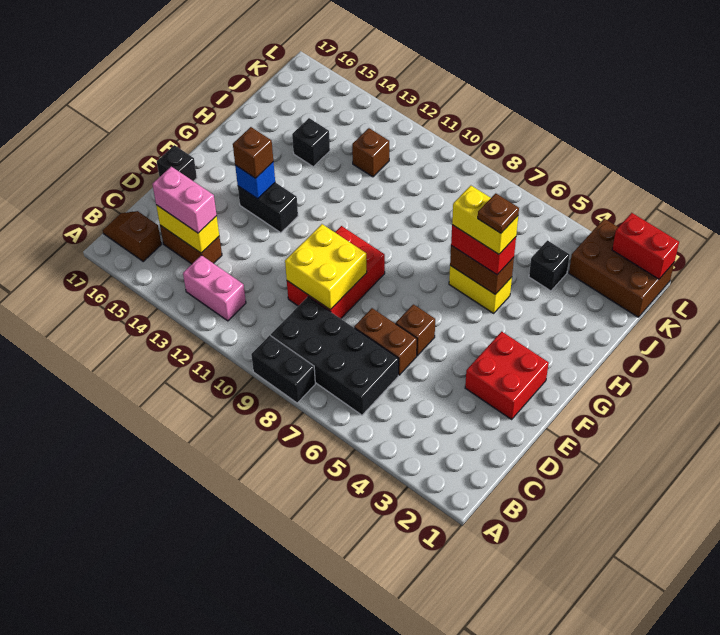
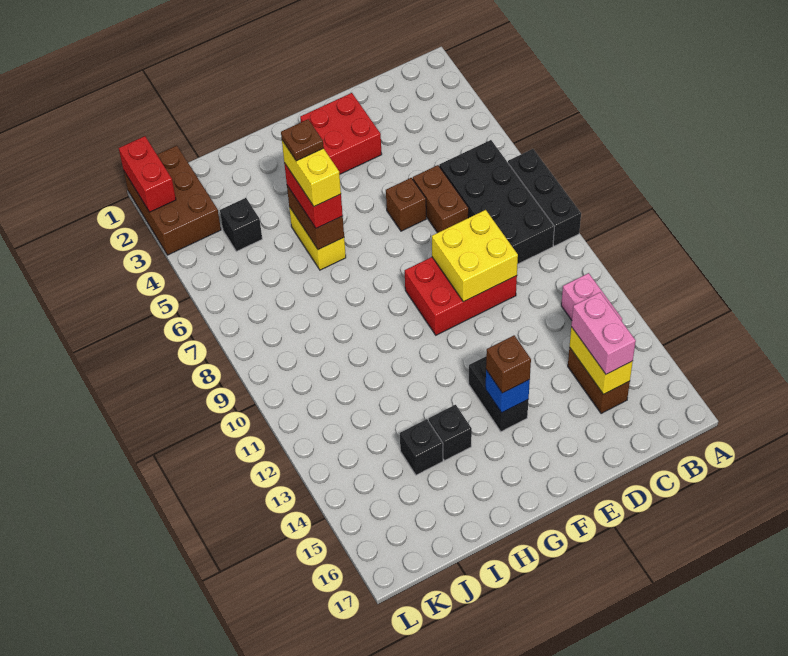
black 1x2 brick [251,335,315,403] -> black 1x3 brick [508,149,581,246]
brown 1x2 slope [103,211,161,261] -> none
black 1x1 brick [157,145,197,181] -> black 1x1 brick moved to [429,405,472,461]
brown 1x1 brick [352,128,389,177] -> none

